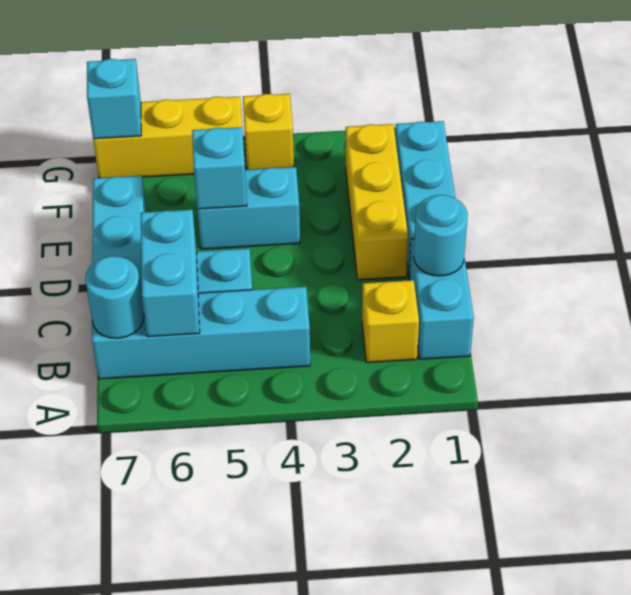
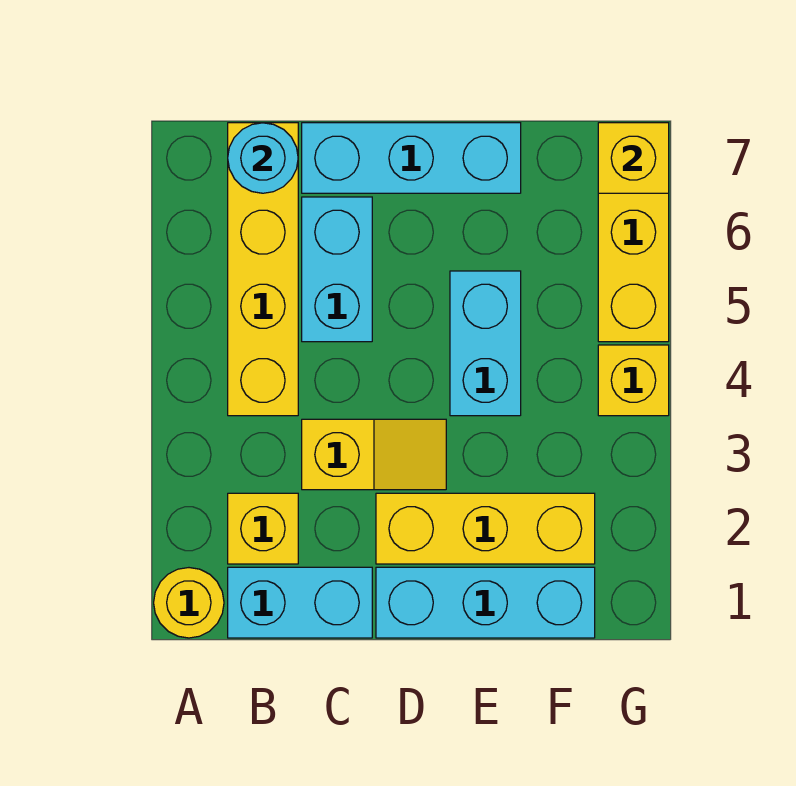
none -> yellow 1x1 round brick [154,568,224,638]
cyan 1x4 brick [92,287,310,379] -> yellow 1x4 brick [228,123,298,416]
cyan 1x2 brick [141,210,200,337] -> none
cyan 1x1 round brick [414,195,468,276] -> none
none -> yellow 1x2 slope [302,419,446,490]
cyan 1x1 brick [192,127,247,209] -> none
cyan 1x1 brick [87,59,141,139] -> yellow 1x1 brick [598,123,669,193]

